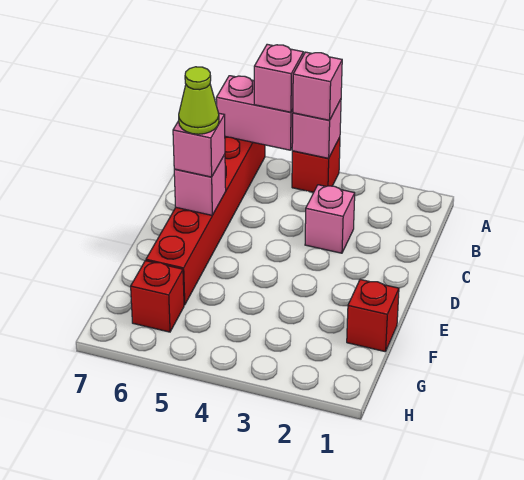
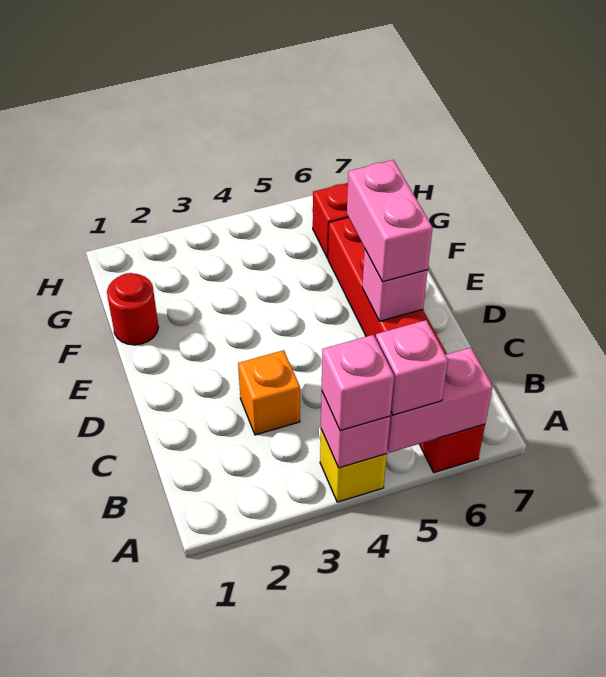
red 1x1 brick [292,137,340,192] -> yellow 1x1 brick [320,430,387,502]
pink 1x1 brick [305,185,355,253] -> orange 1x1 brick [238,350,300,435]
pink 1x1 brick [173,113,225,177] -> pink 1x2 brick [347,160,433,282]
lime 1x1 cone [179,67,219,134] -> none
red 1x1 brick [347,280,399,352] -> red 1x1 round brick [107,273,159,345]

